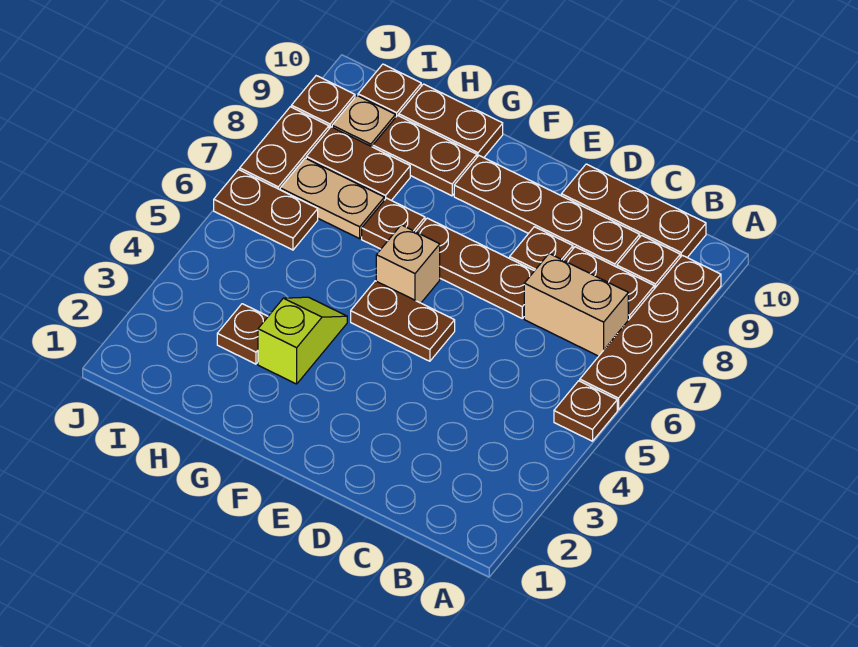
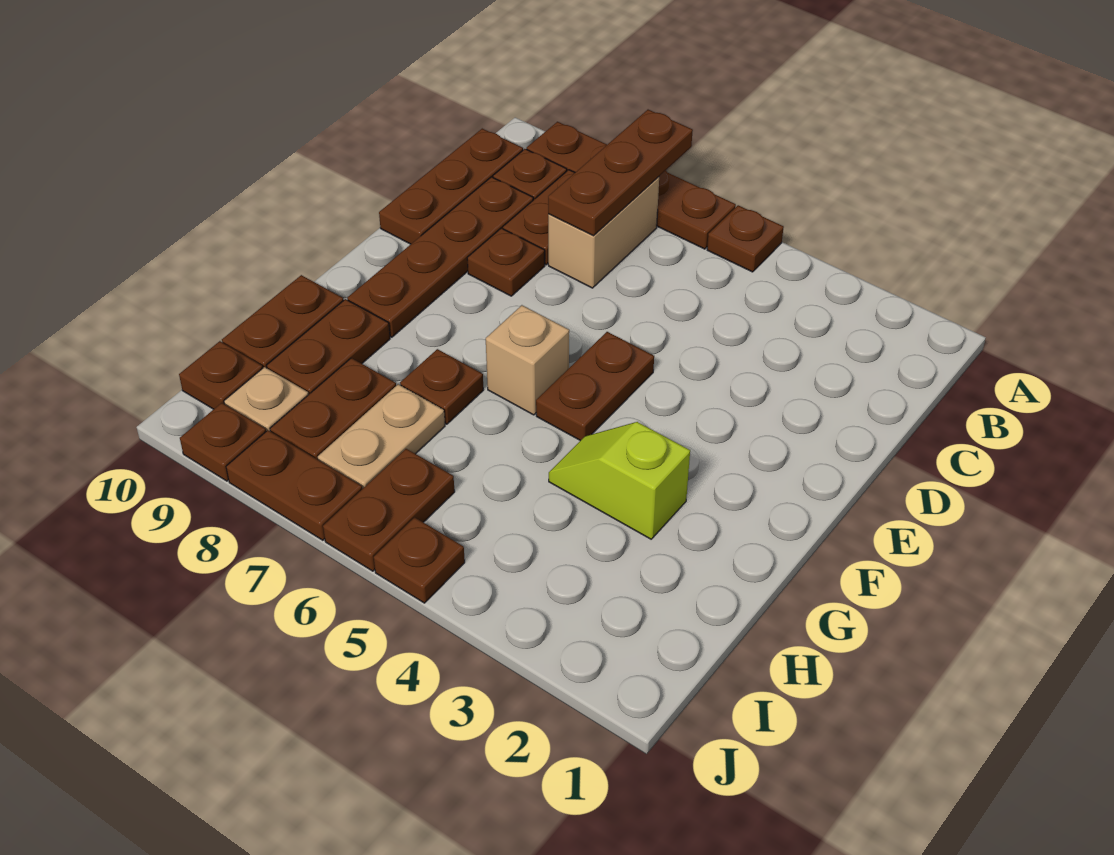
brown 1x3 plate [416,218,534,318] -> brown 1x3 plate moved to [548,110,693,236]
brown 1x1 plate [217,304,268,364] -> brown 1x1 plate moved to [374,517,465,603]

